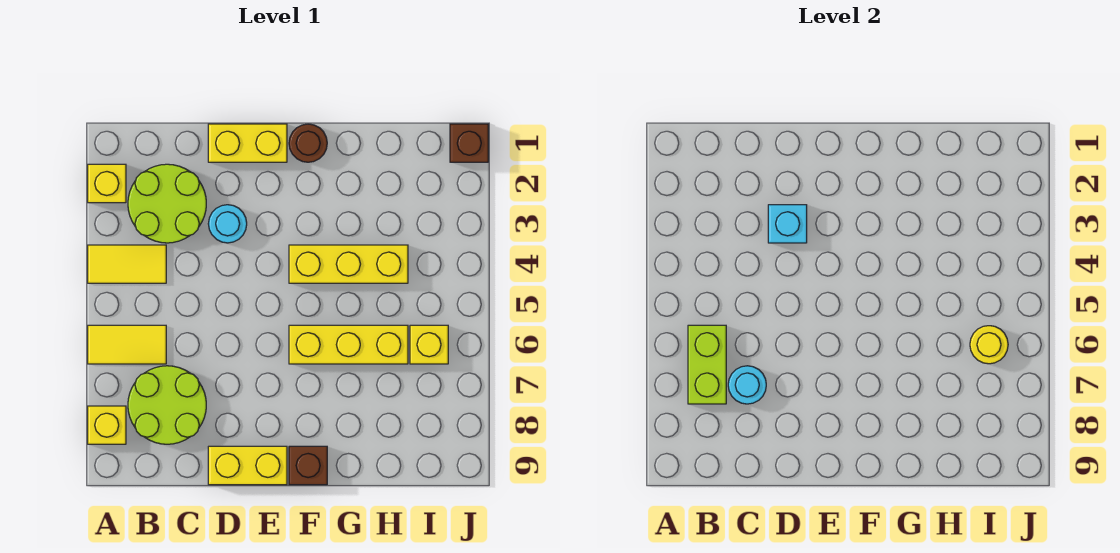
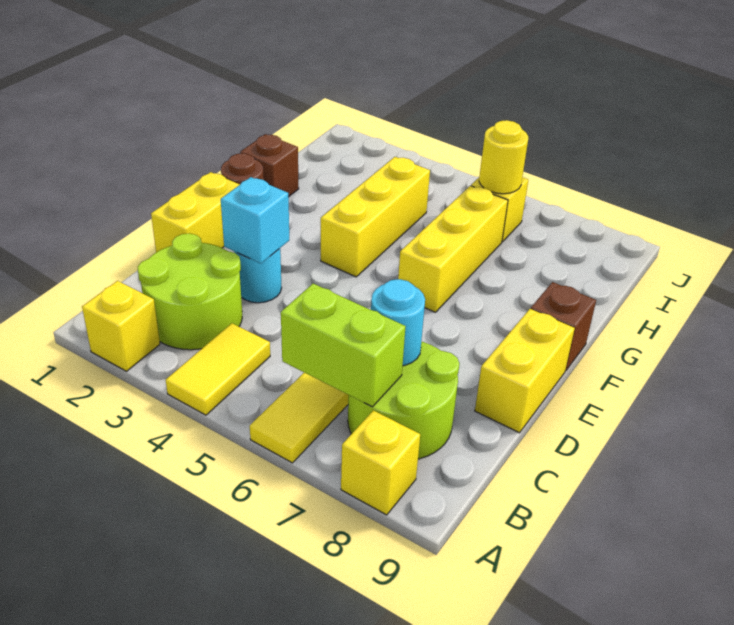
brown 1x1 brick [450,124,488,162] -> brown 1x1 brick moved to [240,134,299,197]

